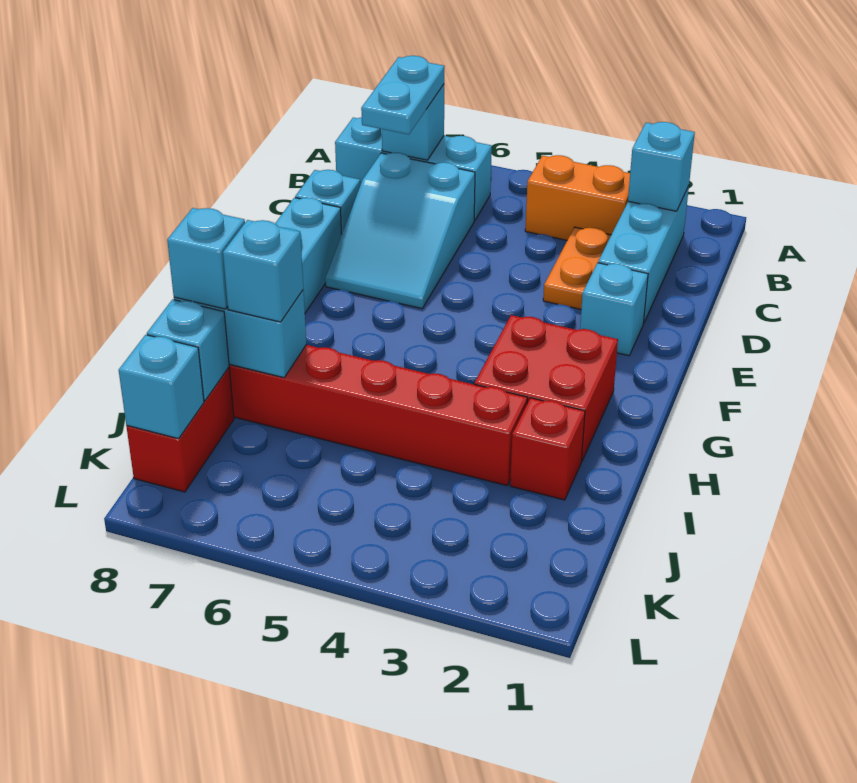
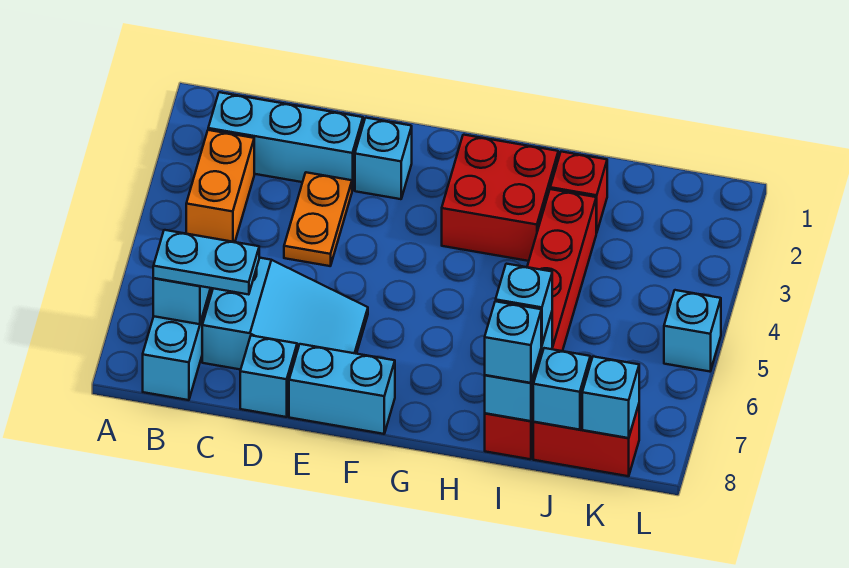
cyan 1x1 brick [628,122,695,211] -> cyan 1x1 brick moved to [664,290,721,372]
orange 1x2 plate [543,227,611,309] -> orange 1x2 plate turned to [284,172,352,266]

